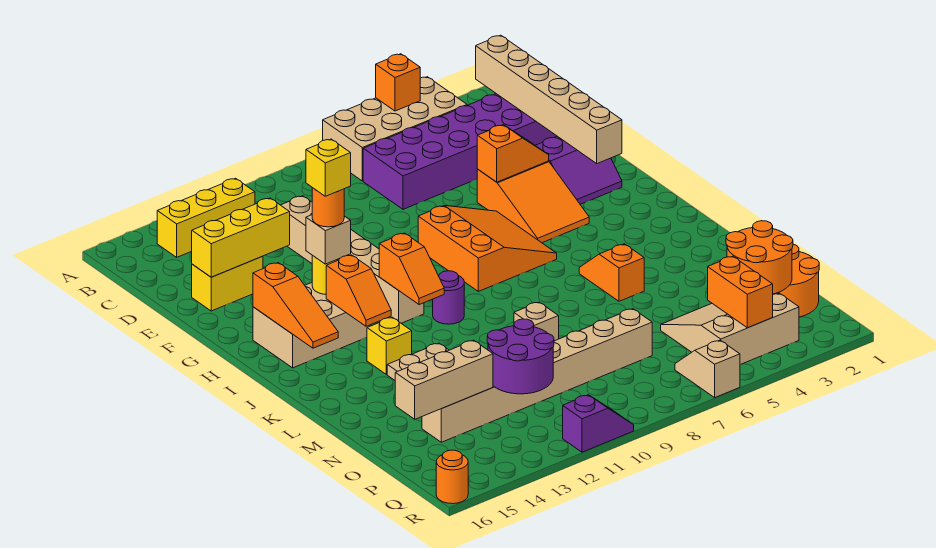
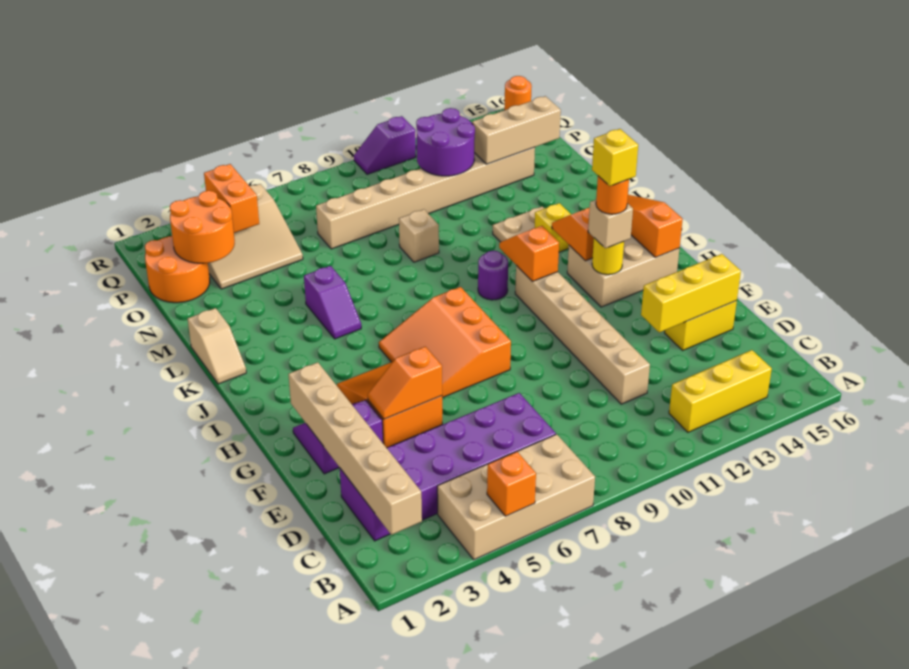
orange 1x2 slope [579,244,644,301] -> purple 1x2 slope [304,266,361,339]
tan 1x2 slope [675,340,740,397] -> tan 1x2 slope moved to [188,308,246,384]

